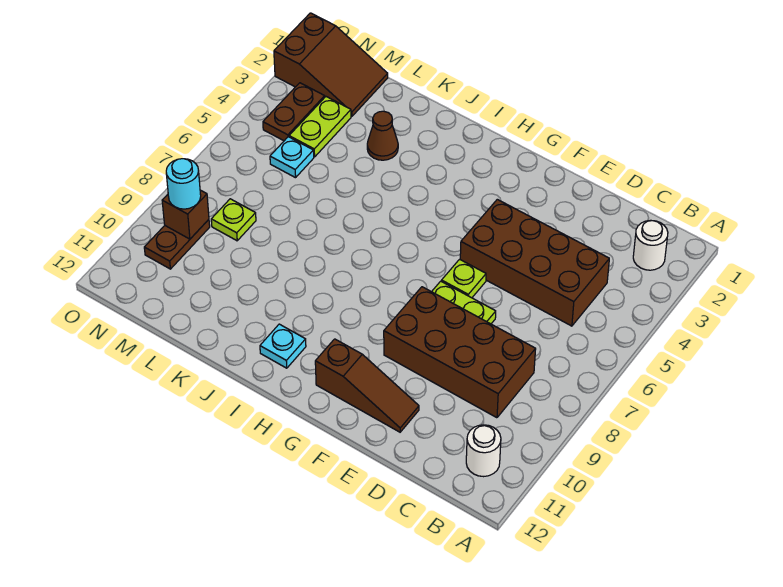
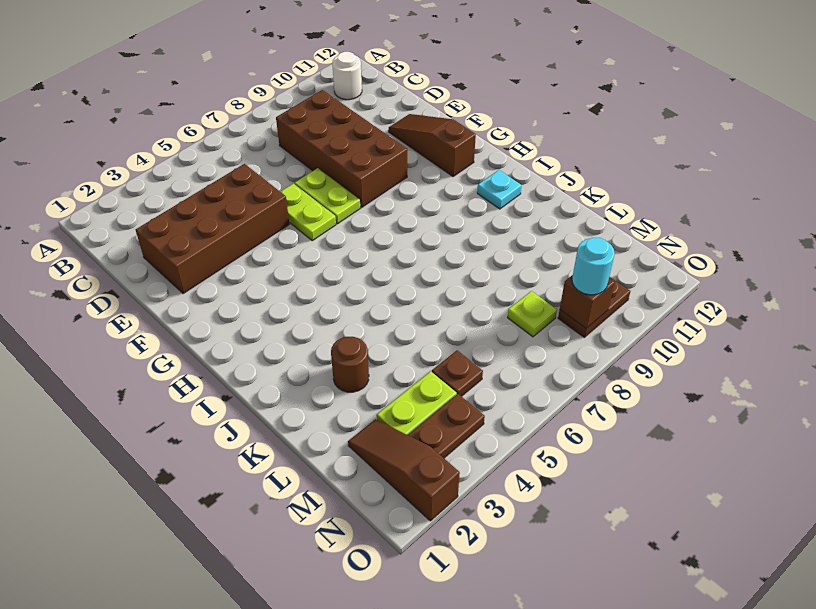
white 1x1 round brick [633,220,668,270] -> none
brown 2x4 brick [460,199,609,326] -> brown 2x4 brick turned to [136,164,289,294]
lime 1x1 plate [442,259,486,298] -> lime 1x2 plate [281,184,336,241]
brown 1x1 cone [367,111,398,160] -> brown 1x1 round brick [331,337,369,392]
brown 2x3 slope [274,13,388,116] -> brown 1x3 slope [348,419,460,521]
cyan 1x1 plate [270,137,314,178] -> brown 1x1 plate [432,350,483,396]

